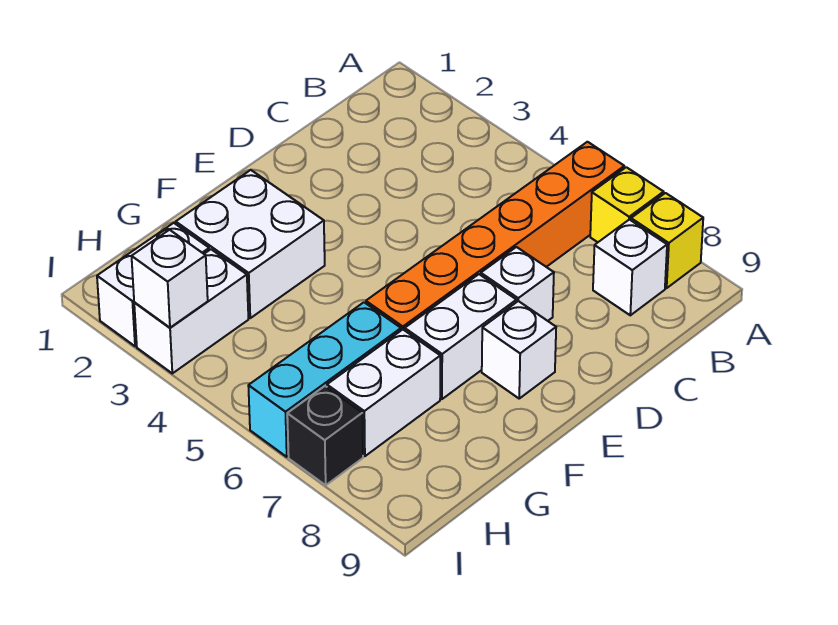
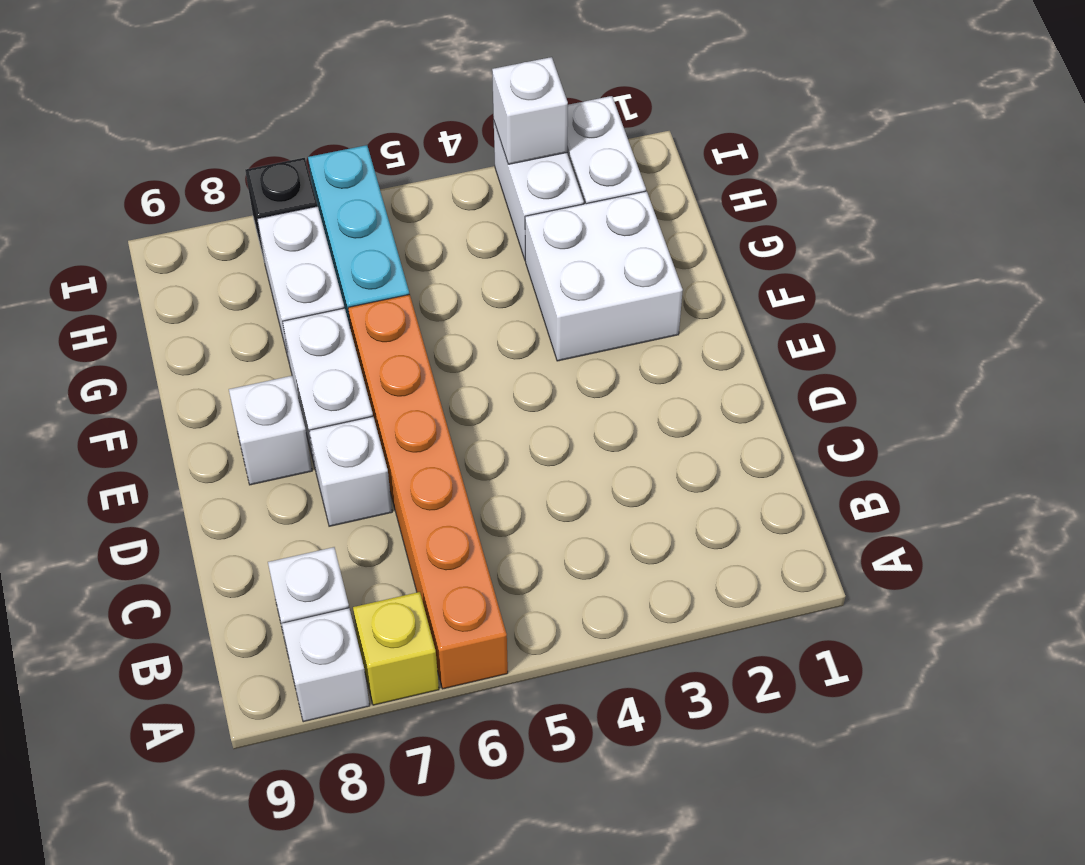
yellow 1x1 brick [631,193,703,288] -> white 1x1 brick [282,608,370,722]

